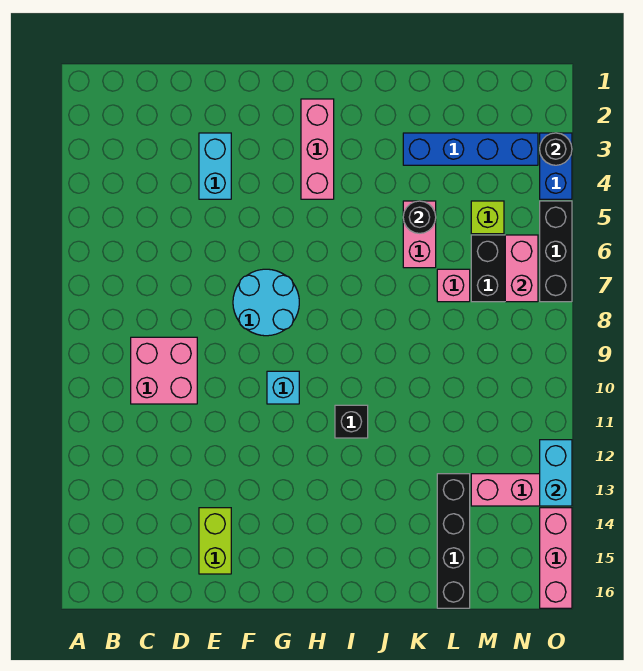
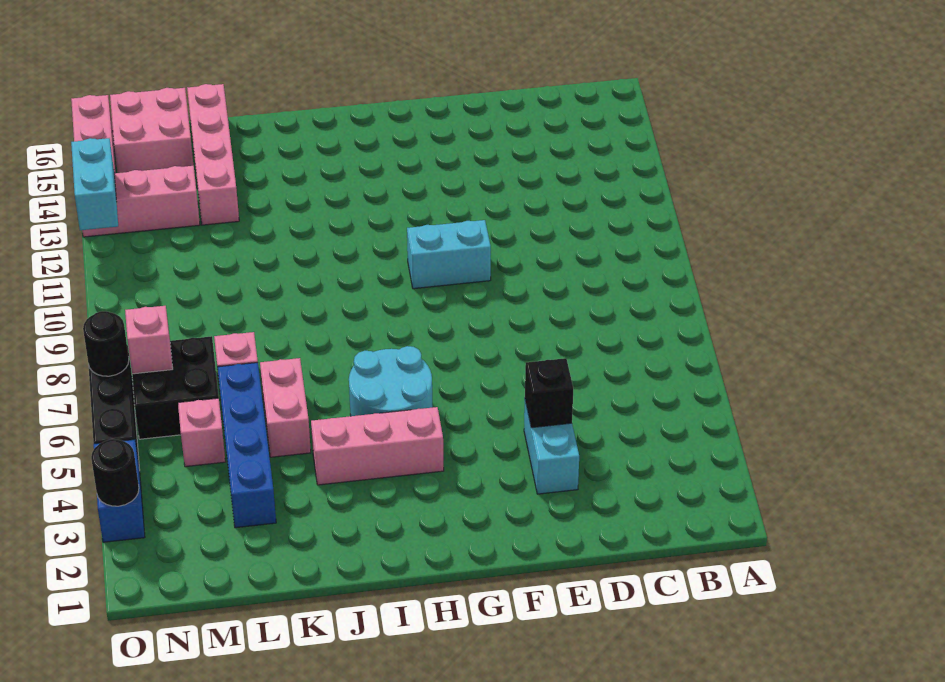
pink 2x2 brick [131,337,197,404] -> pink 2x2 brick moved to [110,88,193,173]
lime 1x2 brick [199,508,231,574] -> none
cyan 2x2 round brick [233,269,299,336] -> cyan 2x2 round brick moved to [349,346,433,416]
cyan 1x1 brick [267,371,299,404] -> cyan 1x2 brick [407,220,491,289]
pink 1x3 brick [301,99,334,199] -> pink 1x3 brick turned to [311,407,444,485]
black 1x1 brick [335,405,368,438] -> black 1x1 brick moved to [525,358,573,428]
blue 1x4 brick [403,133,538,165] -> blue 1x4 brick turned to [218,363,276,528]
black 1x1 round brick [403,201,436,233] -> black 1x1 round brick moved to [83,311,129,376]
black 1x4 brick [437,474,470,608] -> pink 1x4 brick [187,84,239,225]
lime 1x1 brick [471,201,504,234] -> pink 1x1 brick [178,398,225,467]
pink 1x2 brick [505,235,538,302] -> pink 1x1 brick [125,306,173,374]

